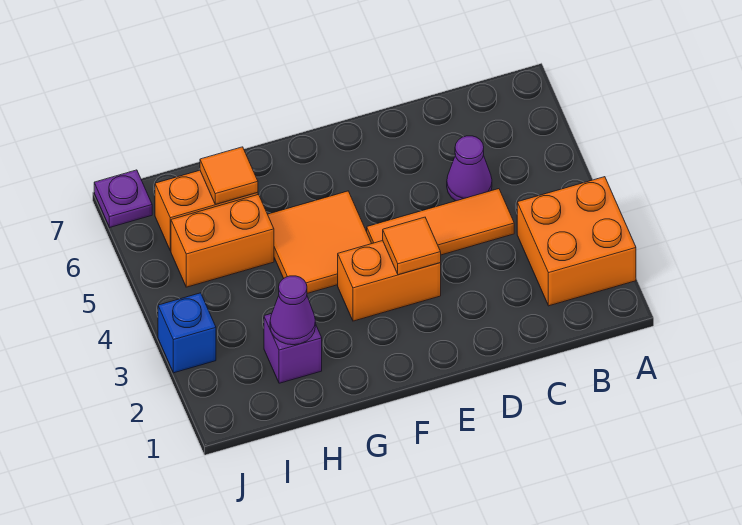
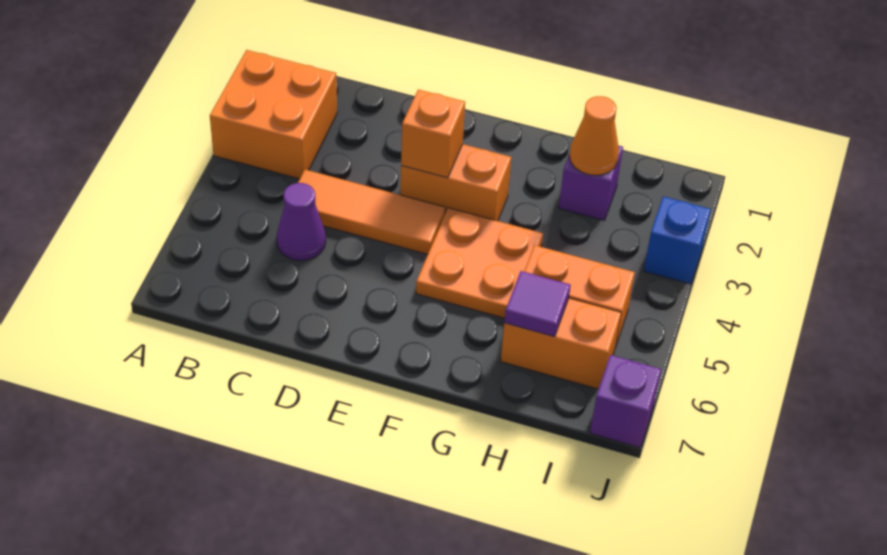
orange 1x1 tile [383,217,441,275] -> orange 1x1 brick [401,89,465,178]
orange 2x2 tile [268,191,372,293] -> orange 2x2 plate [416,208,543,318]
purple 1x1 cone [270,276,316,345] -> orange 1x1 cone [569,96,619,175]
orange 1x1 tile [200,147,258,204] -> purple 1x1 tile [504,271,571,337]
purple 1x1 plate [94,170,152,227] -> purple 1x1 brick [590,355,661,448]

